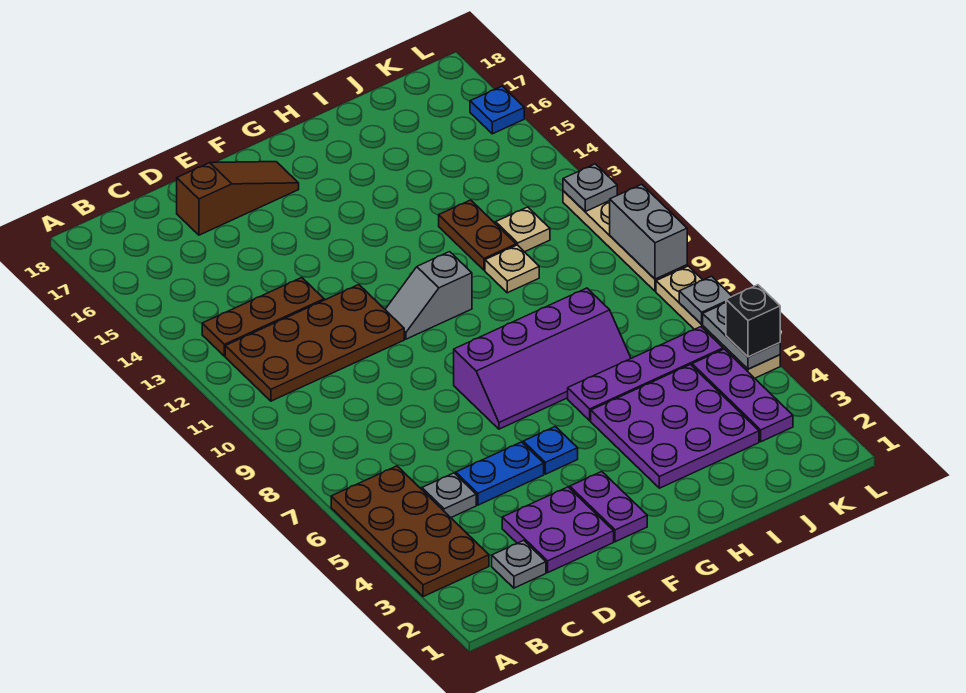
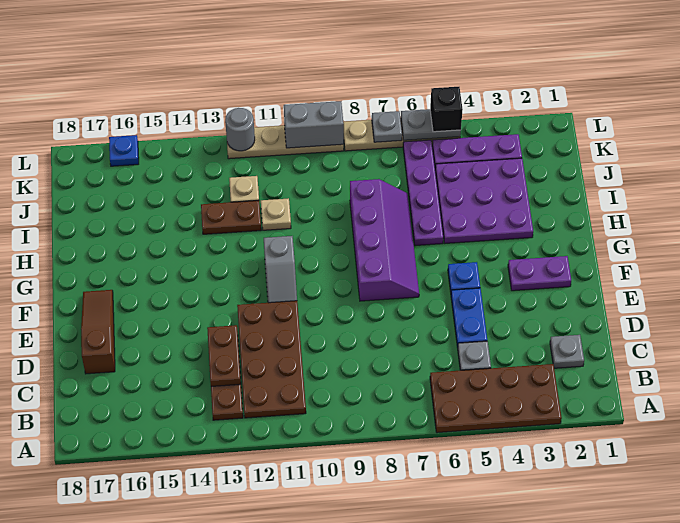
none -> brown 1x2 plate [207,325,241,386]
purple 2x2 plate [502,487,614,572] -> none
grey 1x1 plate [563,164,617,212] -> grey 1x1 round brick [225,108,255,151]

